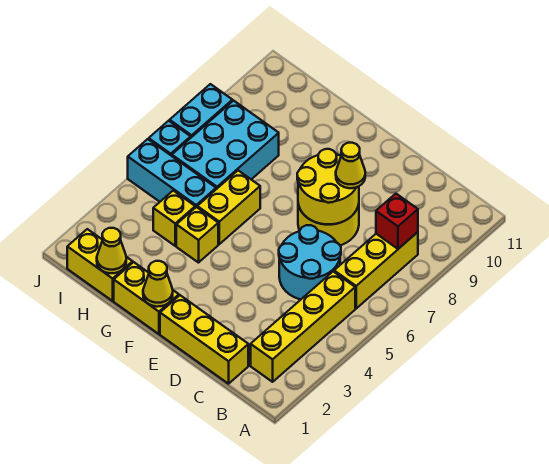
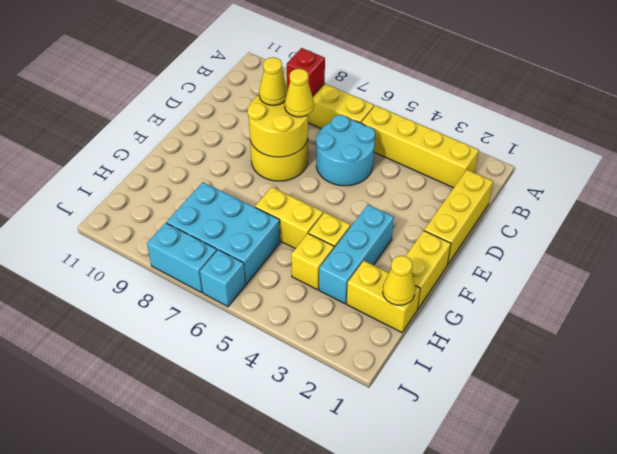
yellow 1x1 cone [143,261,173,307] -> yellow 1x1 cone moved to [285,69,314,117]
yellow 1x2 brick [67,229,133,301] -> yellow 1x2 brick turned to [347,261,420,333]
cyan 1x3 brick [128,139,216,208] -> cyan 1x3 brick moved to [319,205,394,304]

